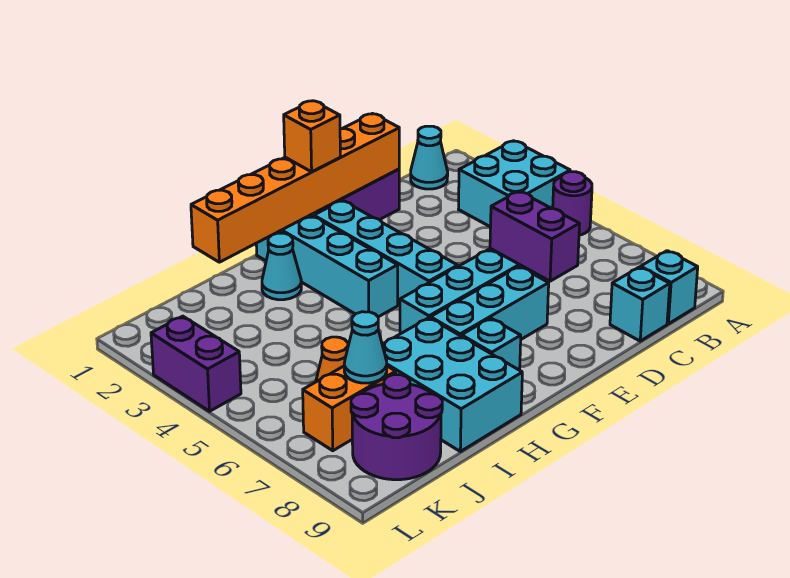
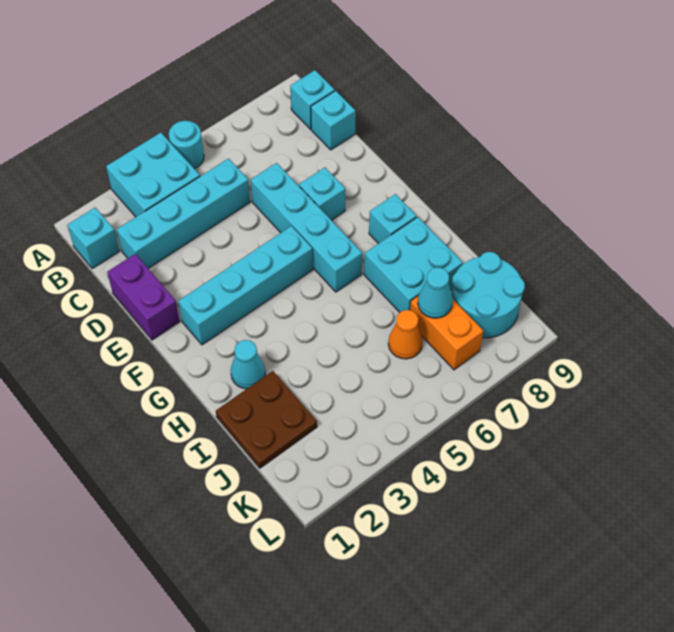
purple 1x1 round brick [553,172,592,235] -> cyan 1x1 round brick [169,121,204,169]
cyan 1x1 cone [411,126,448,189] -> cyan 1x1 brick [68,208,119,269]
orange 1x6 brick [191,114,399,262] -> none
purple 1x2 brick [490,191,580,281] -> none
cyan 1x3 brick [431,267,549,339] -> cyan 1x1 brick [299,167,345,220]
orange 1x1 brick [284,101,340,172] -> none
cyan 1x4 brick [256,215,398,317] -> cyan 1x4 brick moved to [117,159,250,268]
cyan 2x3 brick [382,318,522,452] -> cyan 2x2 brick [364,217,463,312]
none -> brown 2x2 plate [216,371,317,468]
purple 2x2 round brick [351,375,442,480] -> cyan 2x2 round brick [451,252,525,338]
purple 1x2 brick [151,316,241,411] -> none

